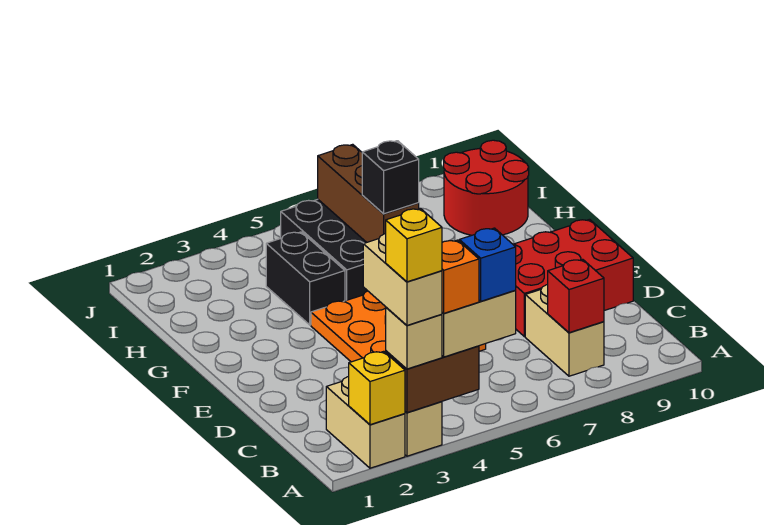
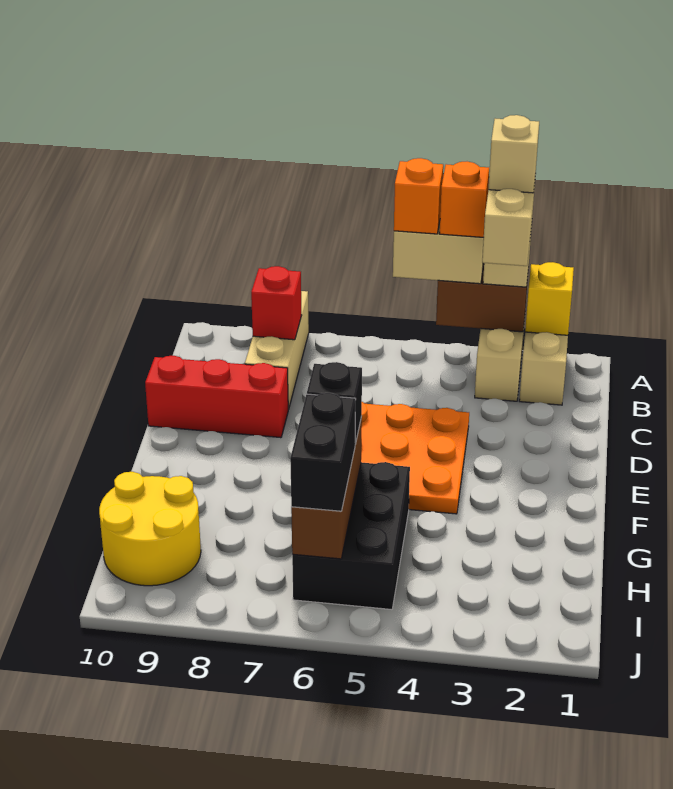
yellow 1x1 brick [386,209,442,282] -> tan 1x1 brick [488,115,539,193]
blue 1x1 brick [459,228,516,301] -> orange 1x1 brick [394,158,443,234]
tan 1x2 brick [525,284,604,376] -> tan 1x3 brick [245,291,309,409]
red 2x3 brick [513,219,633,337] -> red 1x3 brick [145,356,288,438]
black 1x2 brick [266,232,345,325] -> black 1x2 brick moved to [290,393,356,511]
red 2x2 round brick [444,140,529,235] -> yellow 2x2 round brick [99,472,201,586]

